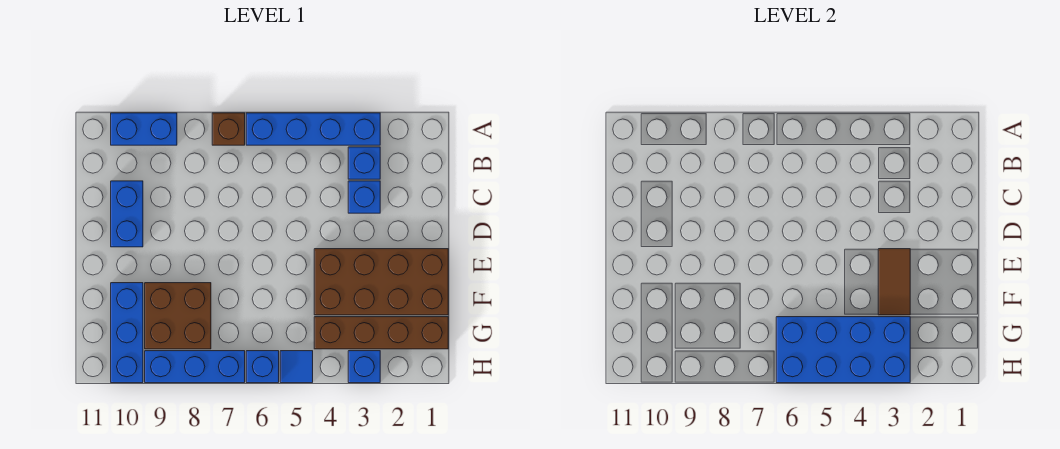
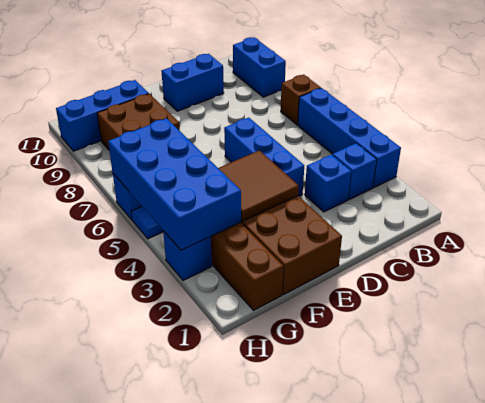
brown 1x2 tile [878,249,910,315] -> brown 2x2 tile [218,150,299,221]
blue 1x3 brick [145,351,245,383] -> blue 1x3 brick moved to [224,118,304,196]

